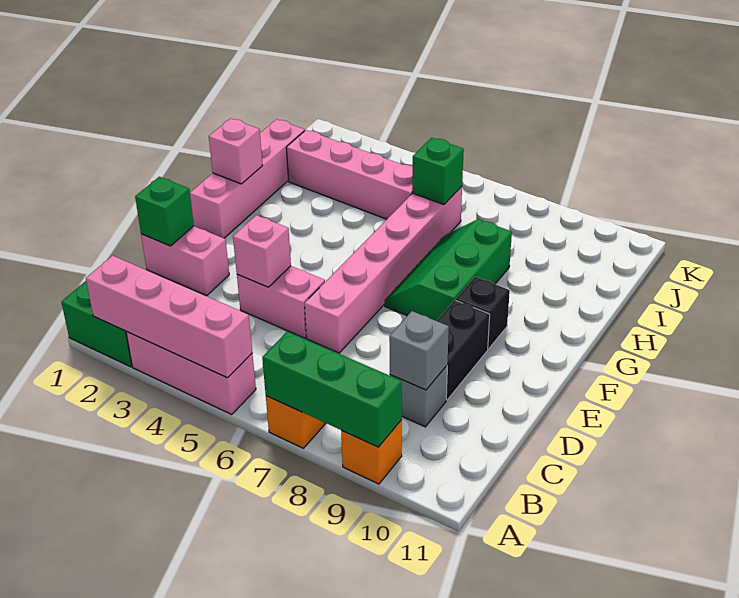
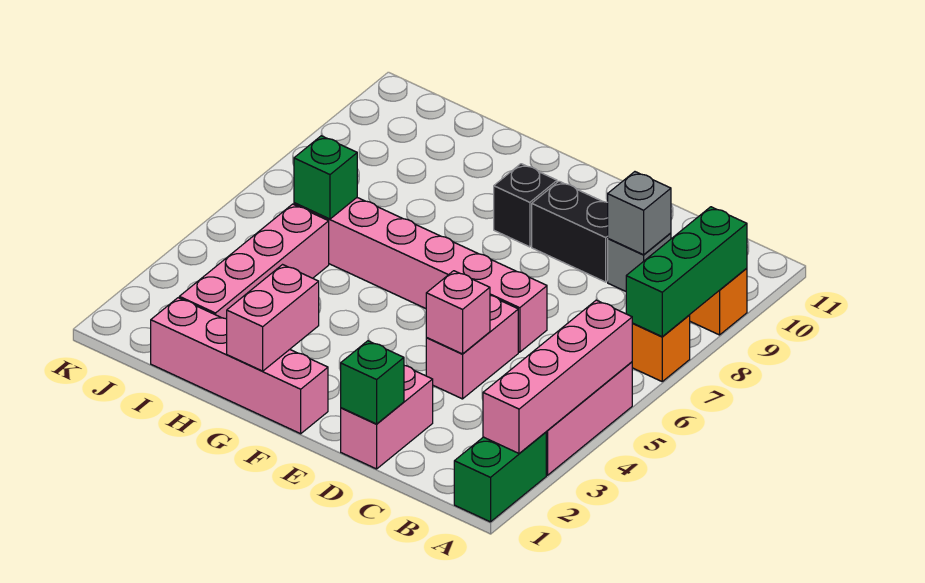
green 2x3 slope [385,219,512,321] -> none
pink 1x1 brick [209,118,263,184] -> pink 1x2 brick [227,265,319,371]

